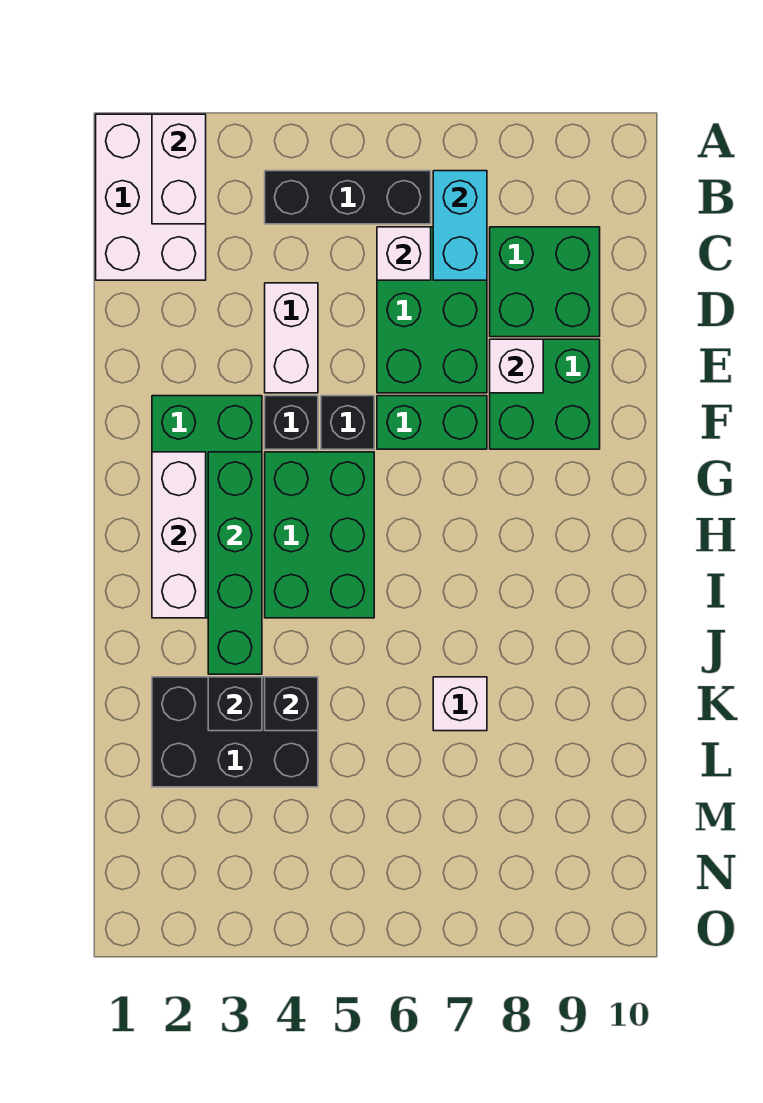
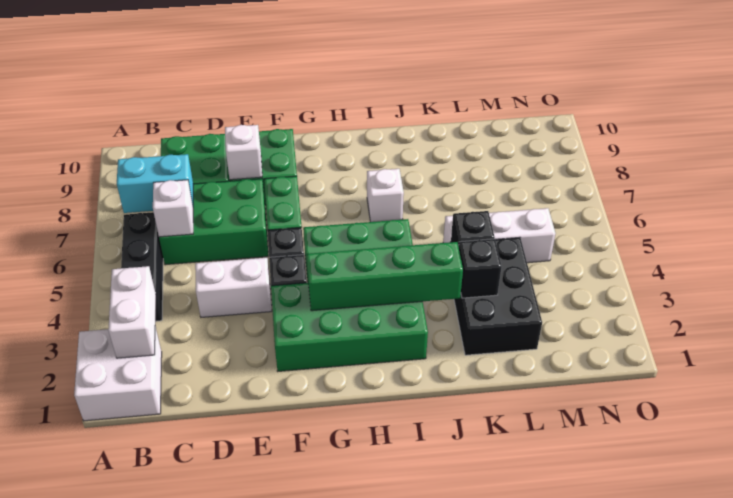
white 2x3 brick [96,114,206,280] -> white 2x2 brick [74,327,162,421]
white 1x2 brick [152,114,206,224] -> white 1x2 brick turned to [108,266,156,358]
white 1x3 brick [152,452,206,618] -> white 1x3 brick moved to [443,208,555,263]
white 1x1 brick [433,677,487,731] -> white 1x1 brick moved to [367,169,404,222]

